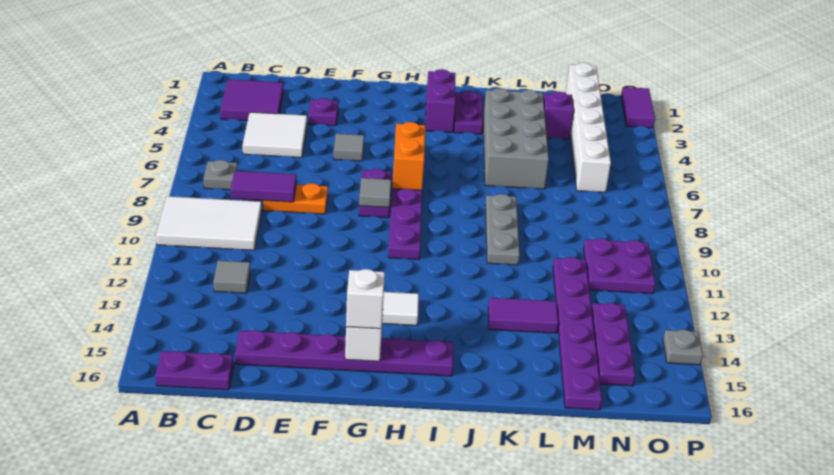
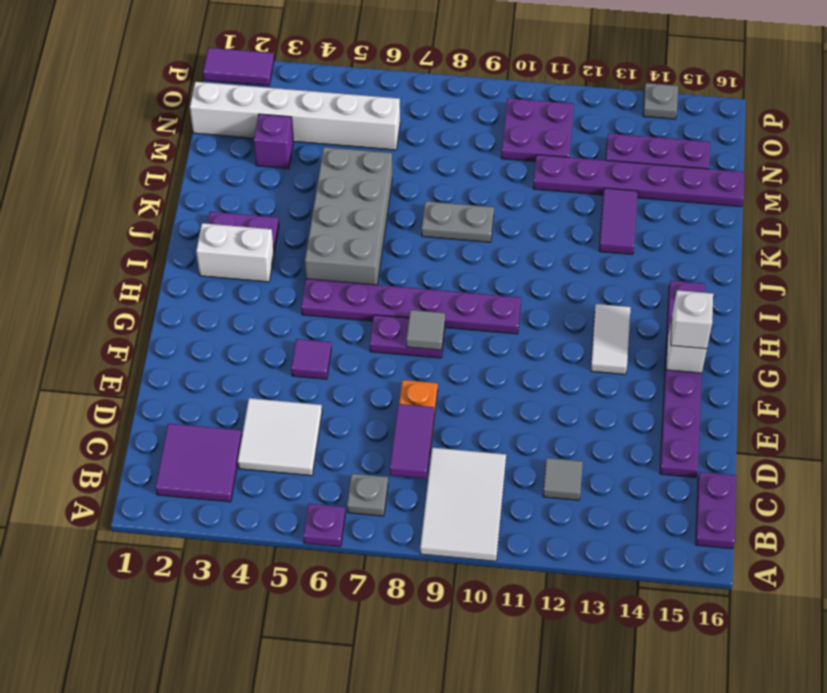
purple 1x1 plate [308,98,338,126] -> purple 1x1 plate moved to [303,504,345,547]
grey 1x1 tile [334,134,364,161] -> purple 1x1 tile [291,339,331,379]
orange 1x2 brick [392,122,425,190] -> none
purple 1x2 brick [425,69,455,132] -> white 1x2 brick [196,223,274,282]
grey 2x4 brick [483,88,549,189] -> grey 2x4 brick turned to [305,147,392,285]
grey 1x3 plate [485,194,520,265] -> grey 1x2 plate [422,201,494,242]

